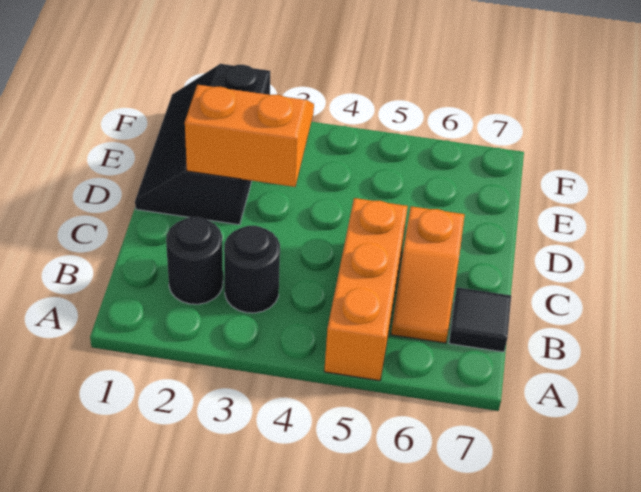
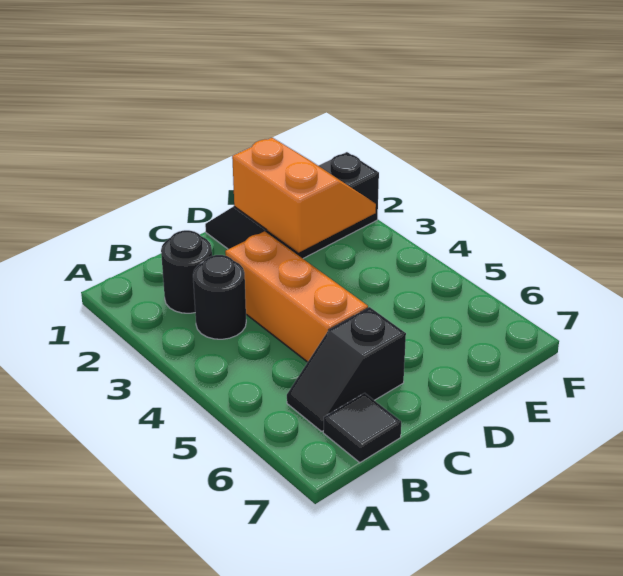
orange 1x3 brick [324,198,408,381] -> orange 1x3 brick turned to [225,231,368,362]
orange 1x2 slope [391,206,465,343] -> black 1x2 slope [287,307,406,431]

